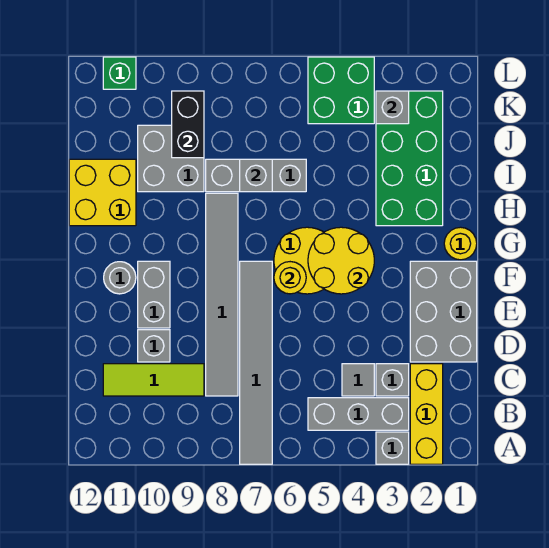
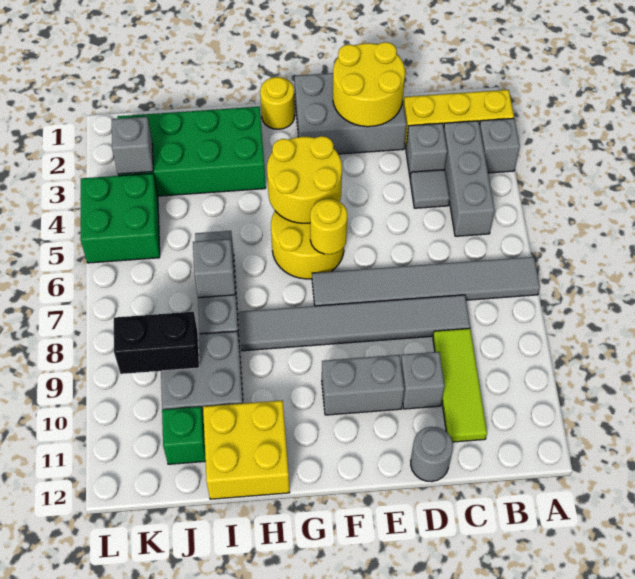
none -> yellow 2x2 round brick [333,42,405,127]
grey 1x1 round brick [104,262,136,294] -> grey 1x1 round brick moved to [411,427,453,482]
green 1x1 brick [103,57,136,89] -> green 1x1 brick moved to [162,407,206,464]

